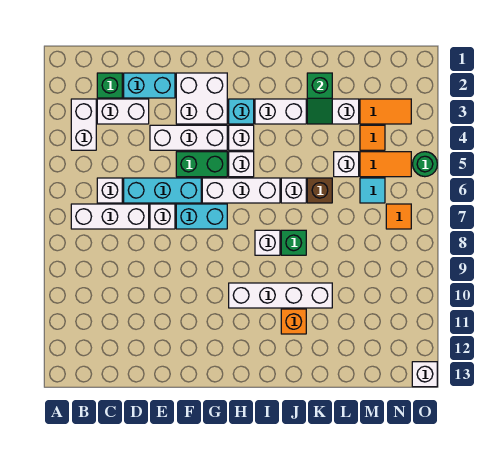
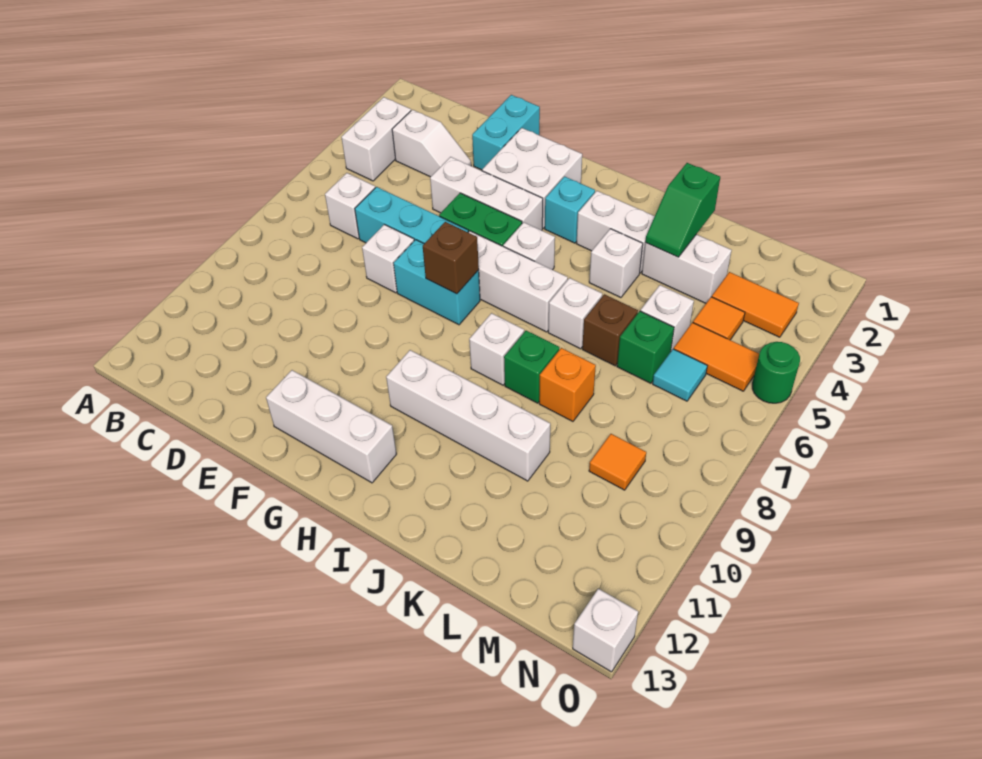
white 1x3 brick [71,204,149,229] -> white 1x3 brick moved to [266,370,396,483]
green 1x1 brick [97,73,122,98] -> green 1x1 brick moved to [617,311,674,383]
white 1x2 brick [97,99,149,124] -> white 1x2 slope [392,110,471,177]
cyan 1x2 brick [124,73,175,98] -> cyan 1x2 brick turned to [472,95,540,170]
none -> brown 1x1 brick [423,222,479,294]
white 1x1 brick [229,125,254,150] -> white 1x1 brick moved to [589,229,643,298]
orange 1x1 brick [281,309,306,334] -> orange 1x1 brick moved to [539,348,596,421]
orange 1x1 tile [386,204,411,229] -> orange 1x1 tile moved to [589,434,646,490]

